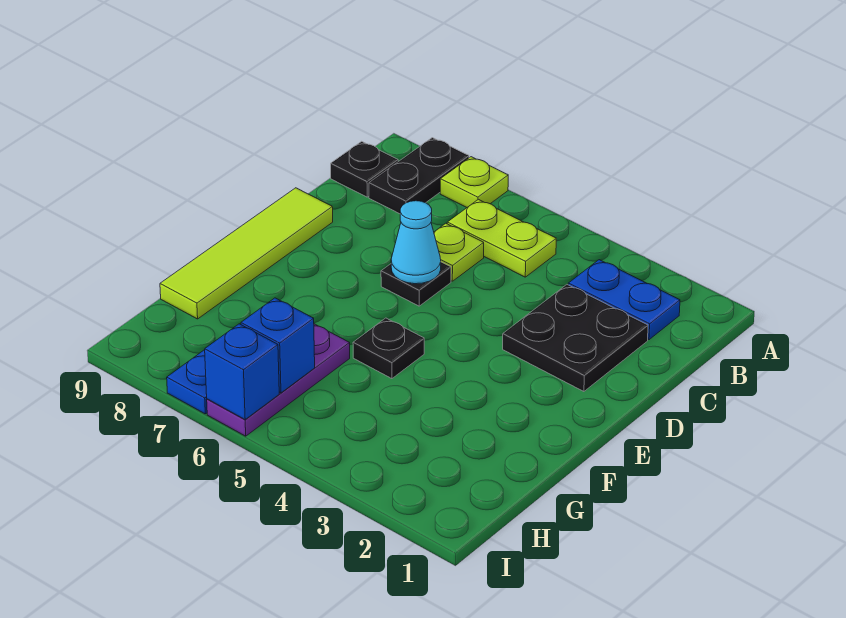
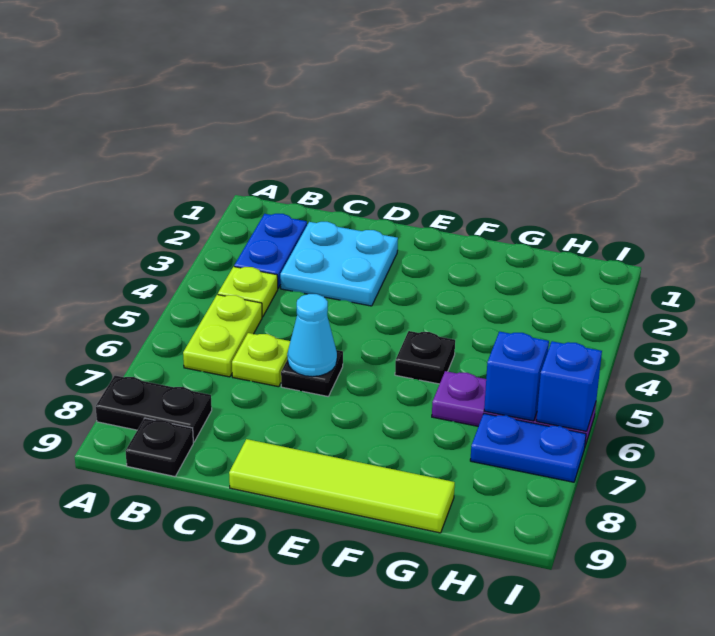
lime 1x1 plate [440,157,508,207] -> lime 1x1 plate moved to [218,267,278,317]
black 2x2 plate [503,285,648,392] -> cyan 2x2 plate [280,222,398,306]

